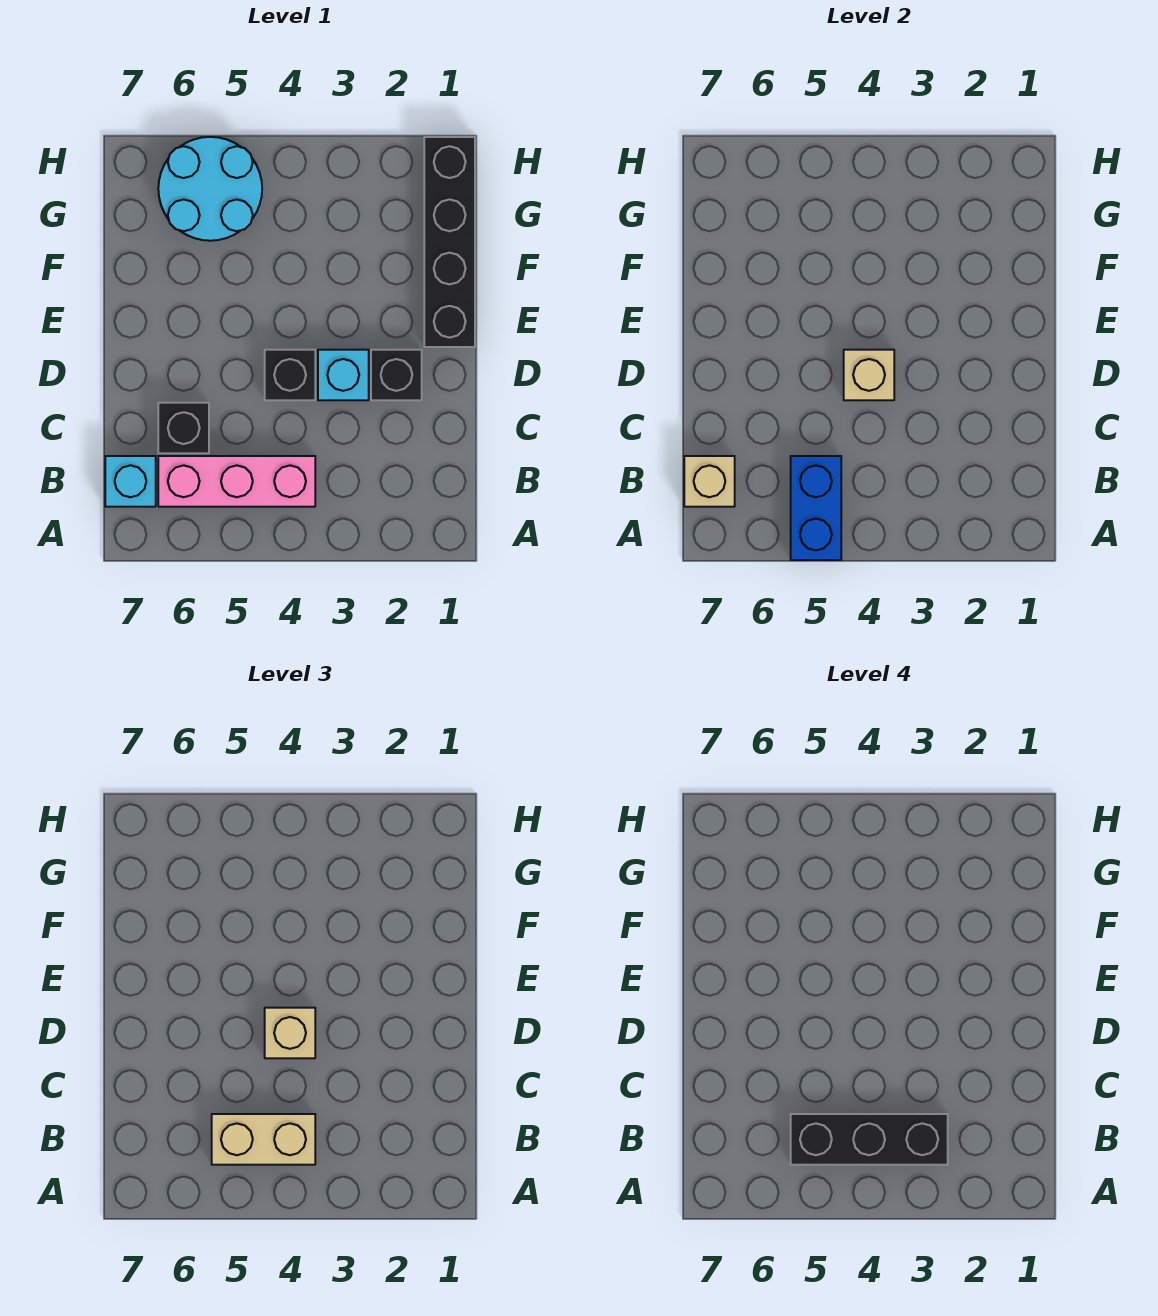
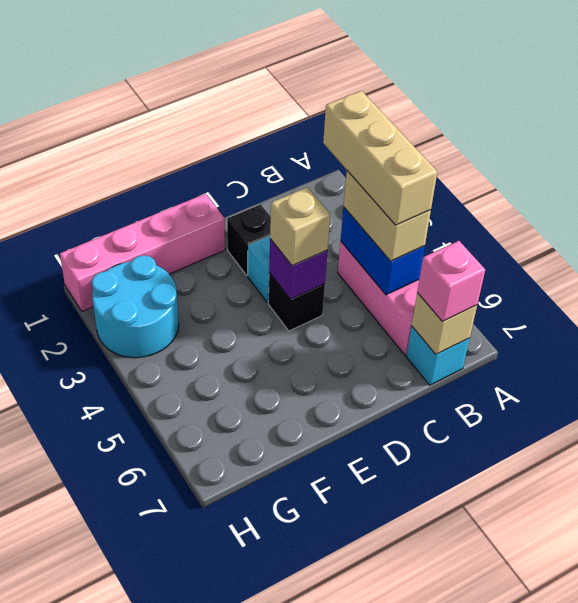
blue 1x2 brick [791,456,841,560] -> blue 1x2 brick turned to [341,207,425,295]
black 1x3 brick [791,1114,948,1165] -> tan 1x3 brick [323,91,437,225]
none -> pink 1x1 brick [417,241,485,321]
black 1x1 brick [158,403,209,453] -> none
tan 1x1 brick [844,350,894,400] -> purple 1x1 brick [269,239,328,299]
black 1x4 brick [424,137,475,347] -> pink 1x4 brick [60,194,225,312]
cyan 2x2 round brick [158,137,262,241] -> cyan 2x2 round brick moved to [92,255,179,358]

